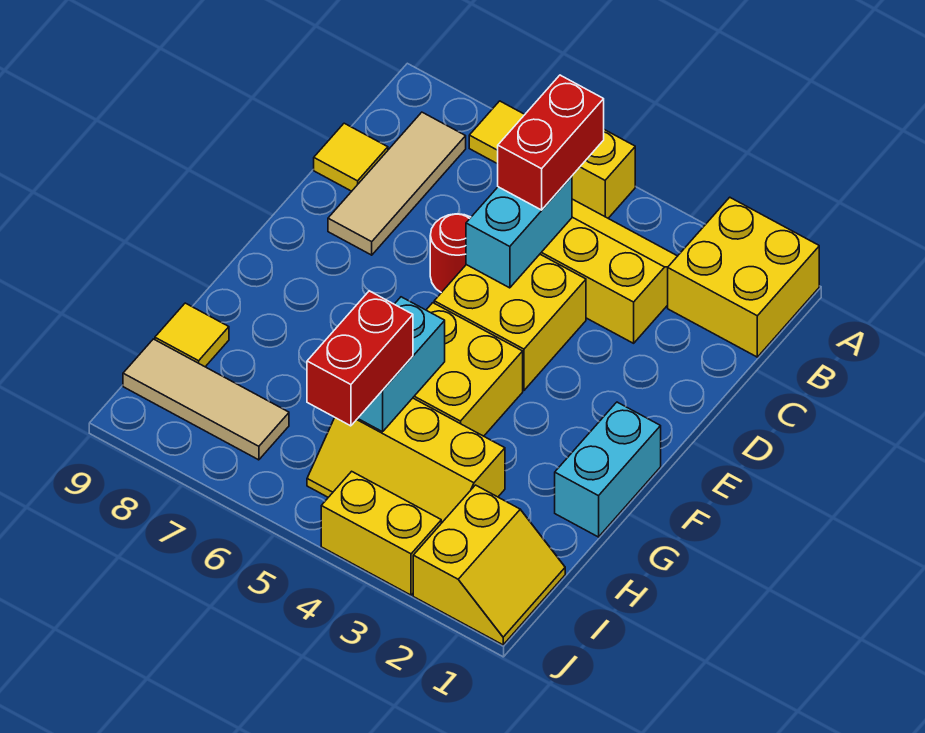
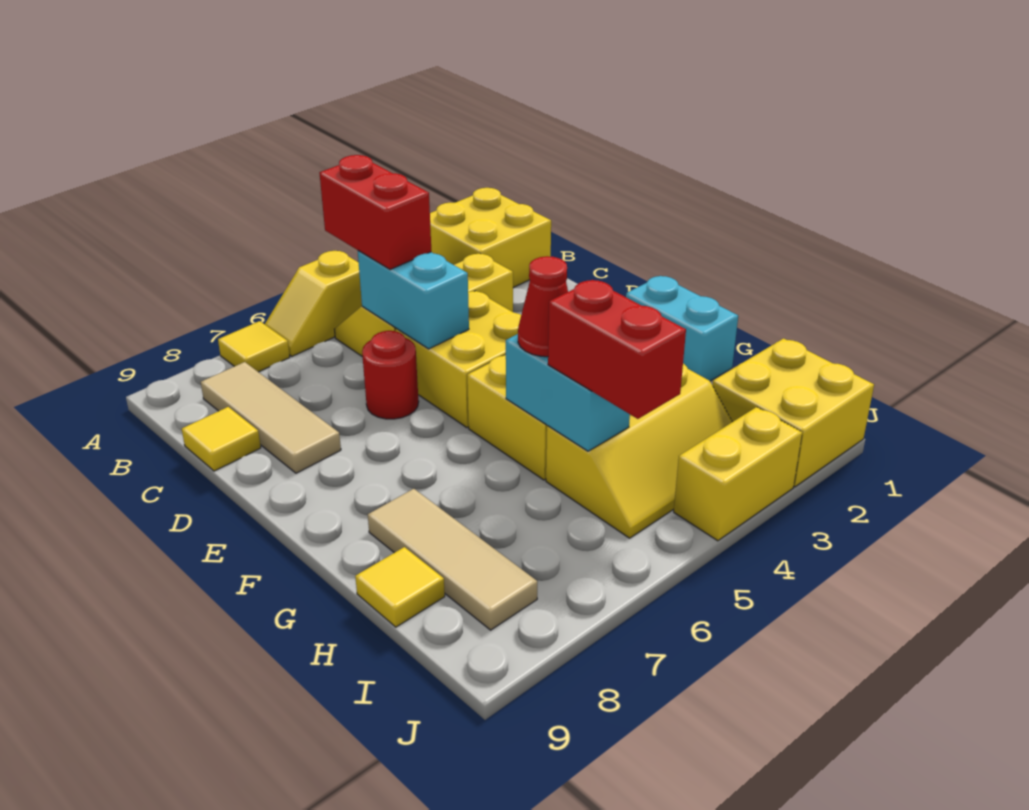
none -> red 1x1 cone [518,256,568,357]
yellow 2x2 slope [413,485,565,645] -> yellow 2x2 brick [712,338,874,487]
tan 1x3 tile [123,339,289,460] -> tan 1x3 tile turned to [368,489,537,630]

